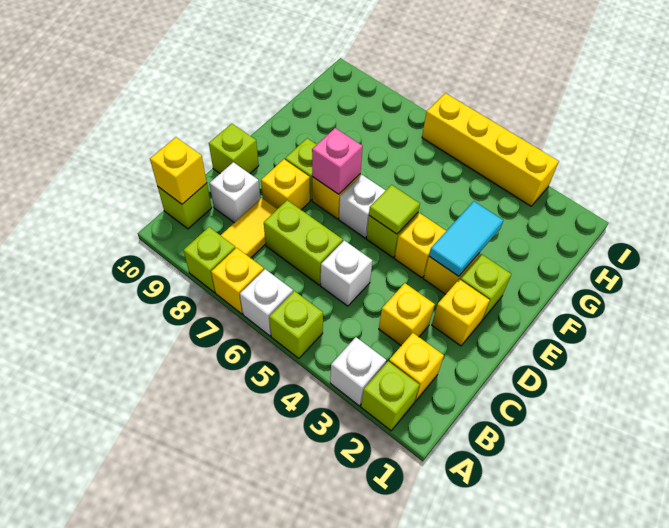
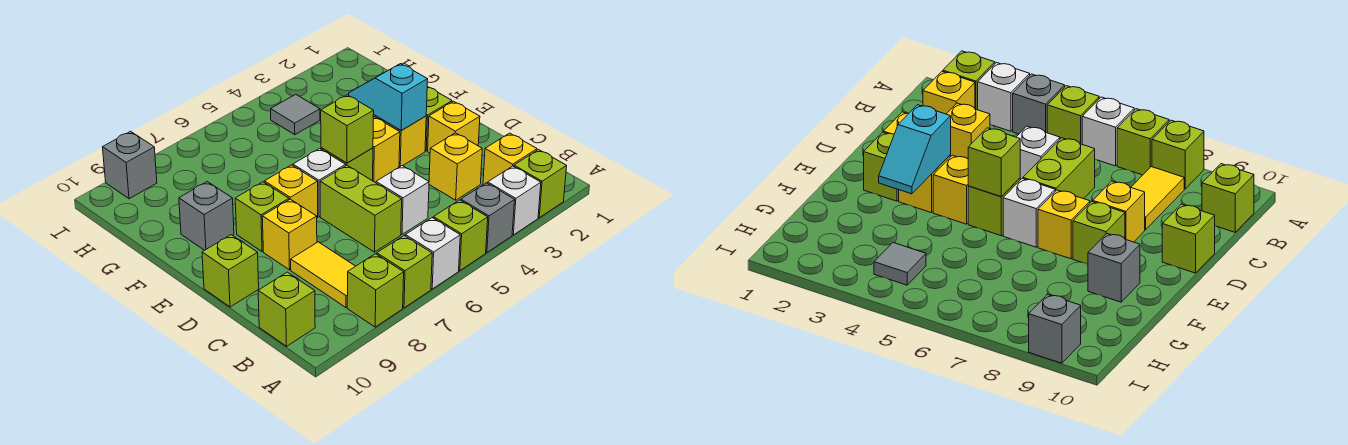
none -> grey 1x1 brick [461,183,515,253]
yellow 1x1 brick [211,248,264,314] -> lime 1x1 brick [377,236,432,308]
yellow 1x1 brick [150,137,207,204] -> none
lime 1x2 brick [264,200,343,285] -> lime 1x2 brick turned to [320,165,402,252]
white 1x1 brick [210,162,260,223] -> none
cyan 1x2 tile [429,201,503,276] -> cyan 1x2 slope [349,64,428,130]
lime 1x1 tile [369,185,420,234] -> lime 1x1 brick [321,95,374,163]
pink 1x1 brick [312,128,363,194] -> none
none -> grey 1x1 brick [179,182,234,250]
none -> grey 1x1 tile [271,94,320,135]
yellow 1x4 brick [422,93,559,206] -> none
none -> grey 1x1 brick [103,131,157,199]

